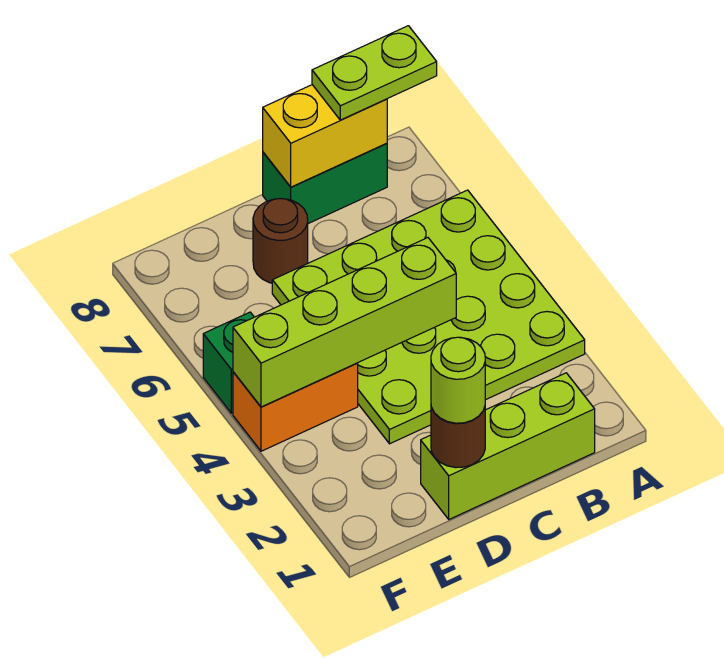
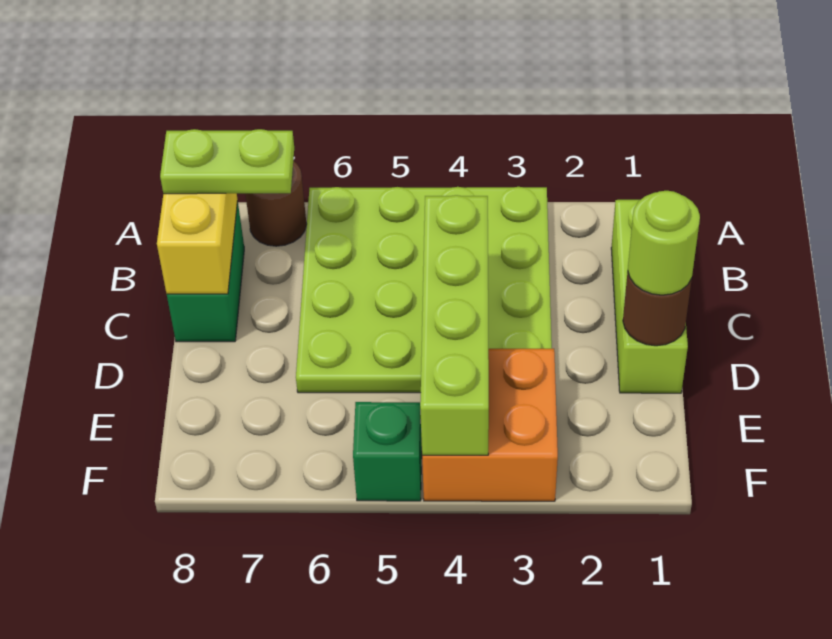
lime 1x2 plate [312,26,437,120] -> lime 1x2 plate turned to [160,129,294,194]
brown 1x1 round brick [253,199,308,283] -> brown 1x1 round brick moved to [245,161,307,246]
orange 1x2 brick [233,363,358,451] -> orange 2x2 brick [422,348,558,501]

